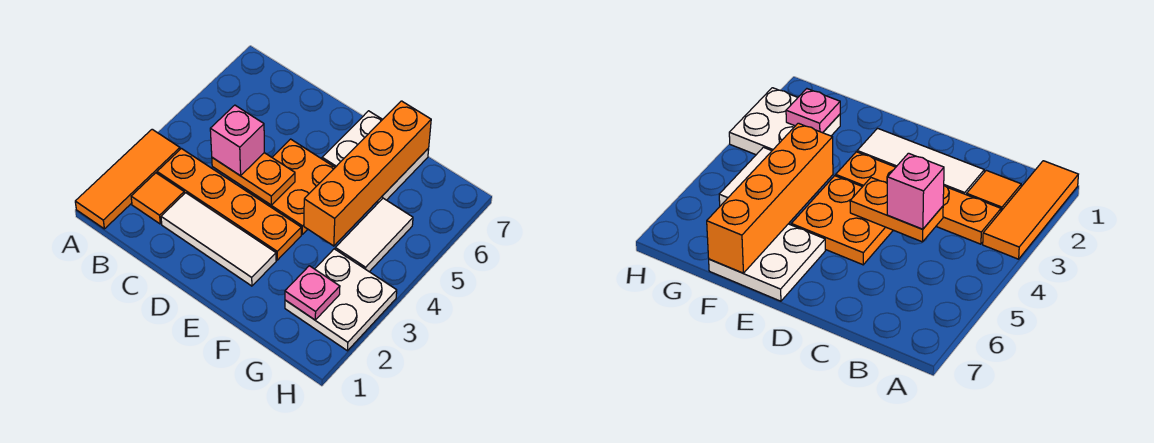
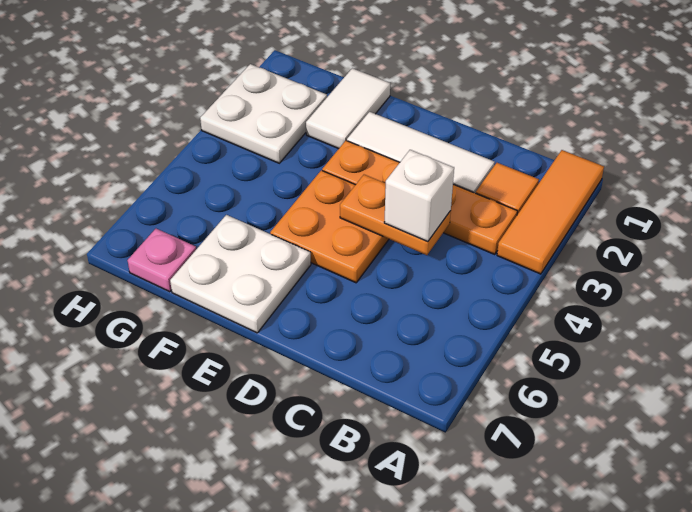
pink 1x1 brick [210,105,264,176] -> white 1x1 brick [384,150,454,242]
orange 1x4 brick [304,101,431,246] -> none
pink 1x1 plate [285,266,340,320] -> pink 1x1 plate moved to [127,229,196,292]
white 1x2 tile [335,198,413,272] -> white 1x2 tile moved to [306,68,390,149]

